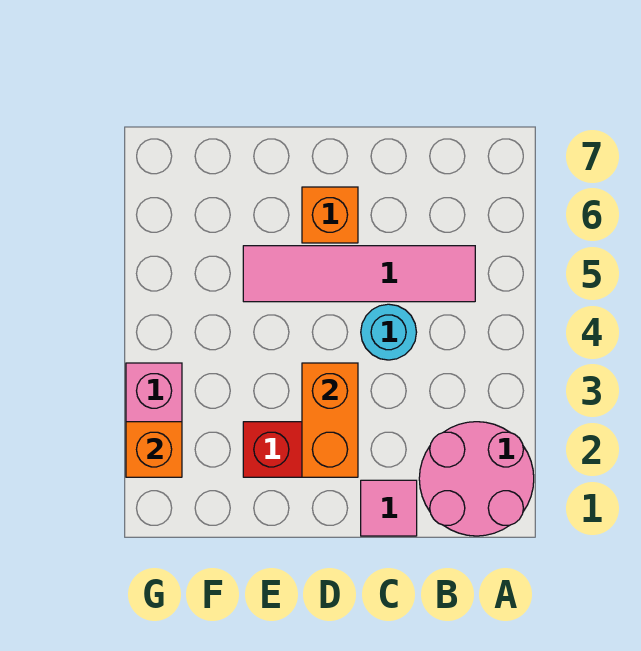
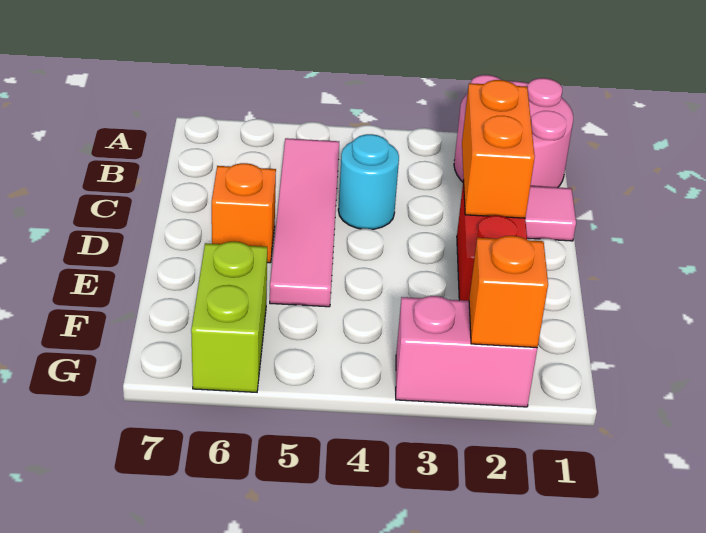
orange 1x2 brick [302,363,358,477] -> orange 1x2 brick turned to [462,80,535,218]
none -> lime 1x2 brick [191,242,267,392]

